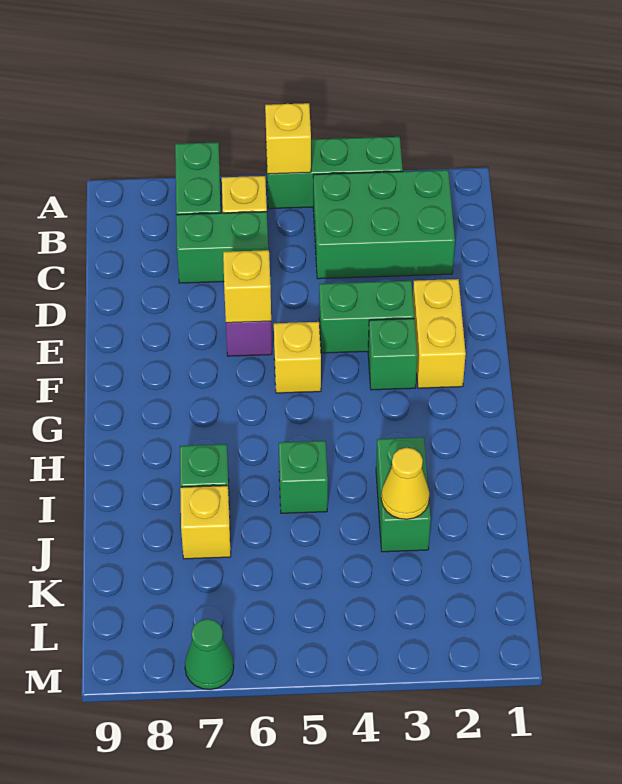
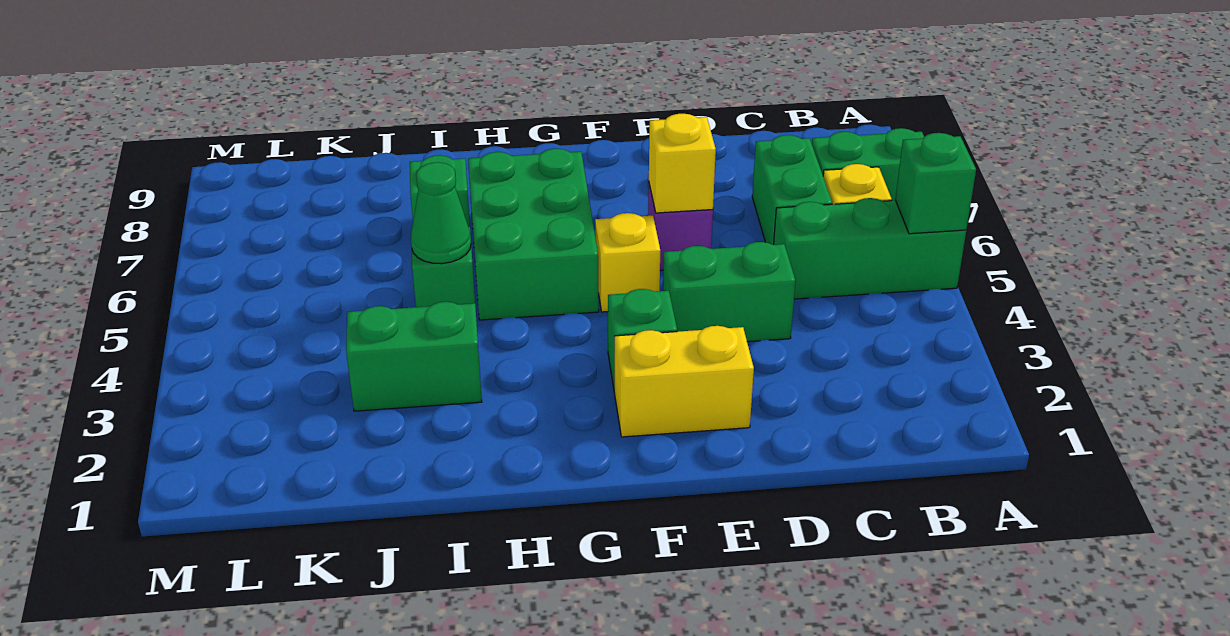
green 1x3 brick [266,137,403,209] -> green 1x3 brick turned to [774,198,966,299]
yellow 1x1 brick [265,103,311,174] -> green 1x1 brick [895,133,976,234]
green 2x3 brick [313,170,455,279] -> green 2x3 brick moved to [468,149,599,320]
green 1x2 brick [319,281,414,353] -> green 1x2 brick turned to [663,242,796,342]
yellow 1x1 cone [381,448,429,519] -> none
yellow 1x1 brick [180,486,231,559] -> none
green 1x1 cone [185,619,234,689] -> green 1x1 cone moved to [411,162,471,264]

